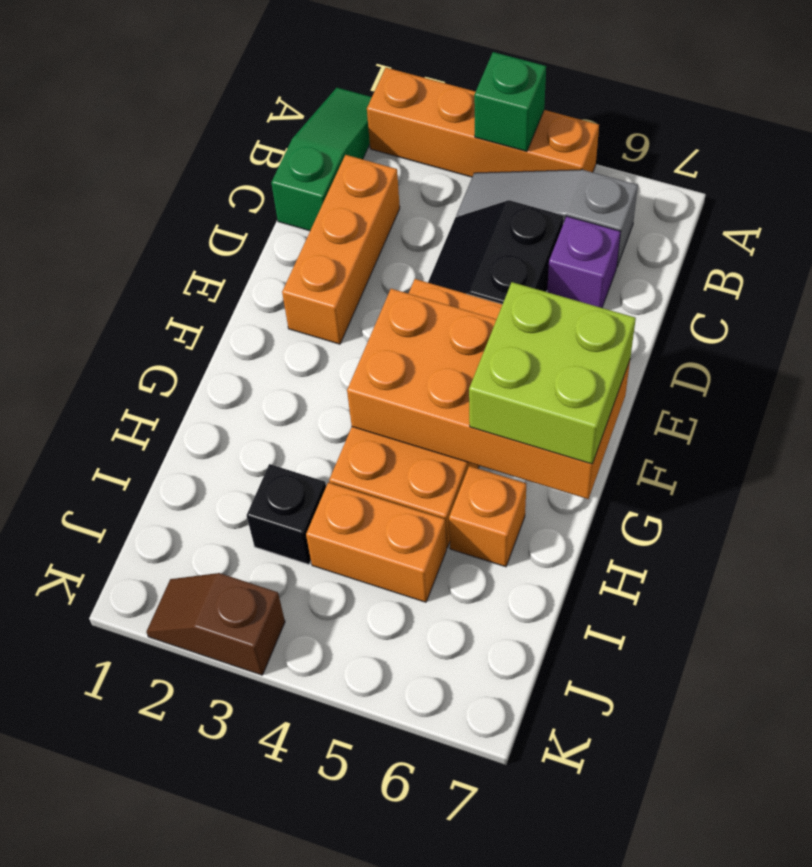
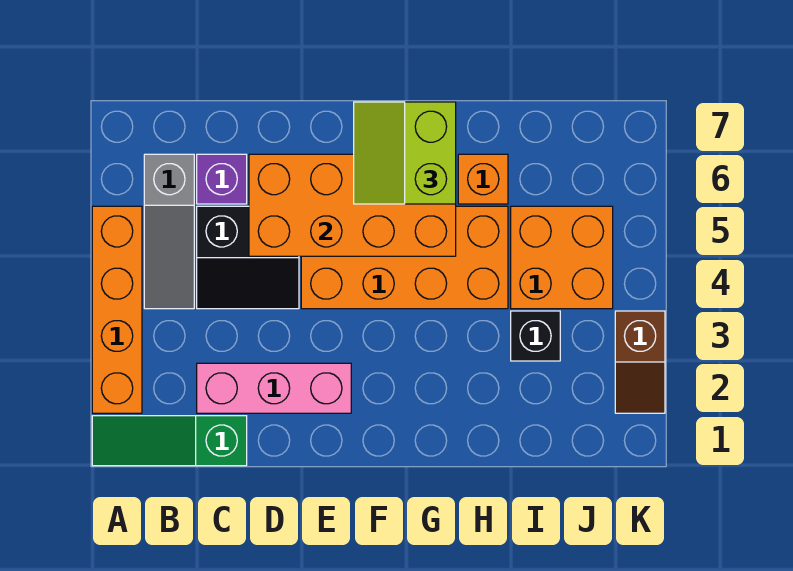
green 1x1 brick [474,52,546,152] -> none
orange 1x3 brick [282,155,400,344] -> pink 1x3 brick [197,363,351,413]
orange 2x4 brick [347,289,630,499] -> orange 2x4 brick turned to [249,154,456,256]
lime 2x2 brick [469,282,636,464] -> lime 2x2 slope [354,102,456,204]
orange 1x2 brick [306,482,446,602] -> orange 2x2 brick [511,206,613,309]

